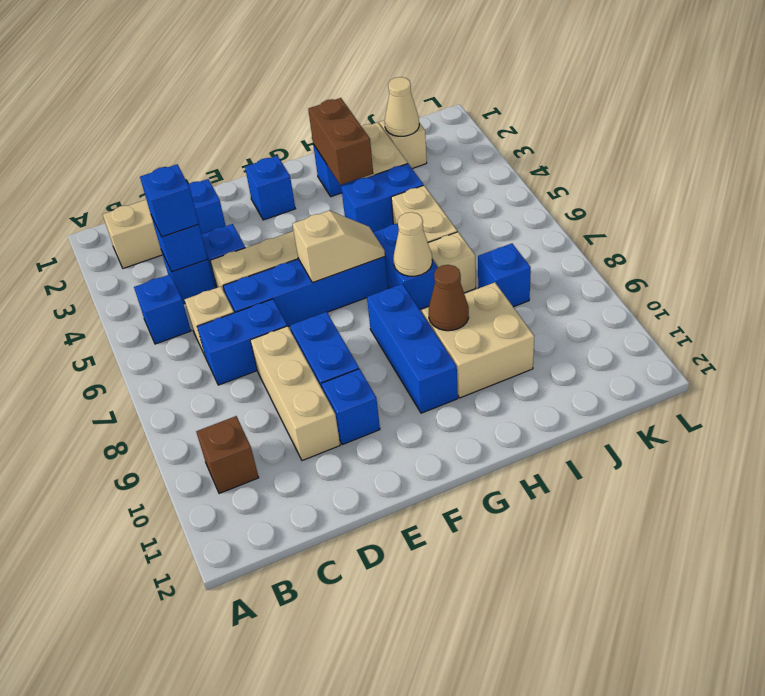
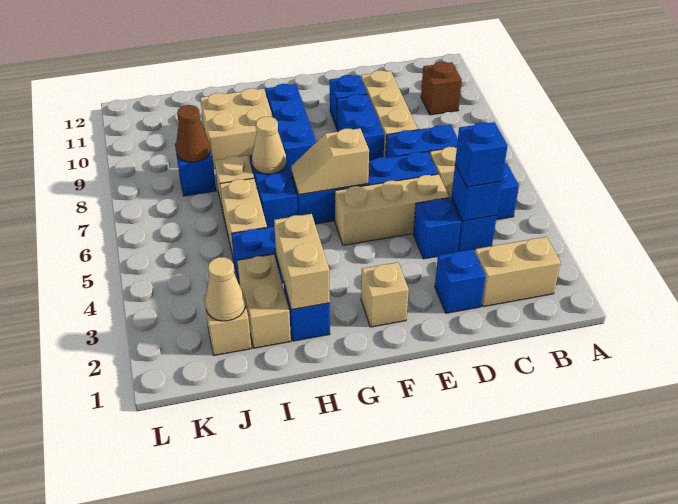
blue 1x1 brick [245,156,295,220] -> tan 1x1 brick [361,262,409,327]
brown 1x2 brick [308,98,373,185] -> tan 1x2 brick [274,214,330,310]
brown 1x1 cone [429,265,469,331] -> brown 1x1 cone moved to [176,105,210,162]

